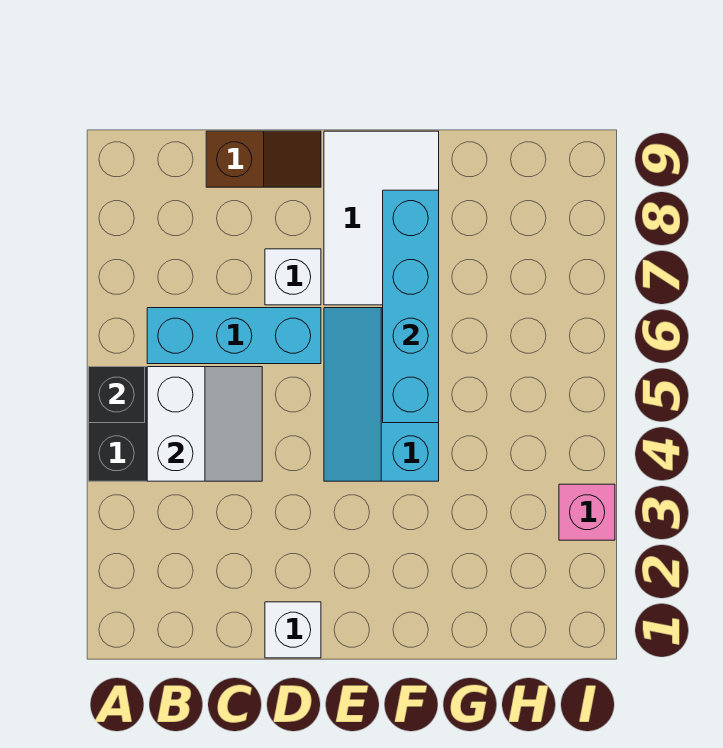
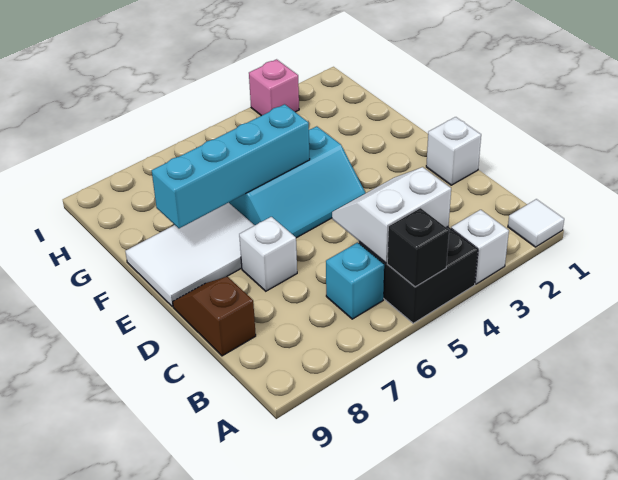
none -> white 1x1 tile [508,199,564,247]
none -> white 1x1 brick [451,210,509,284]
cyan 1x3 brick [147,308,321,364] -> cyan 1x1 brick [326,243,384,319]

